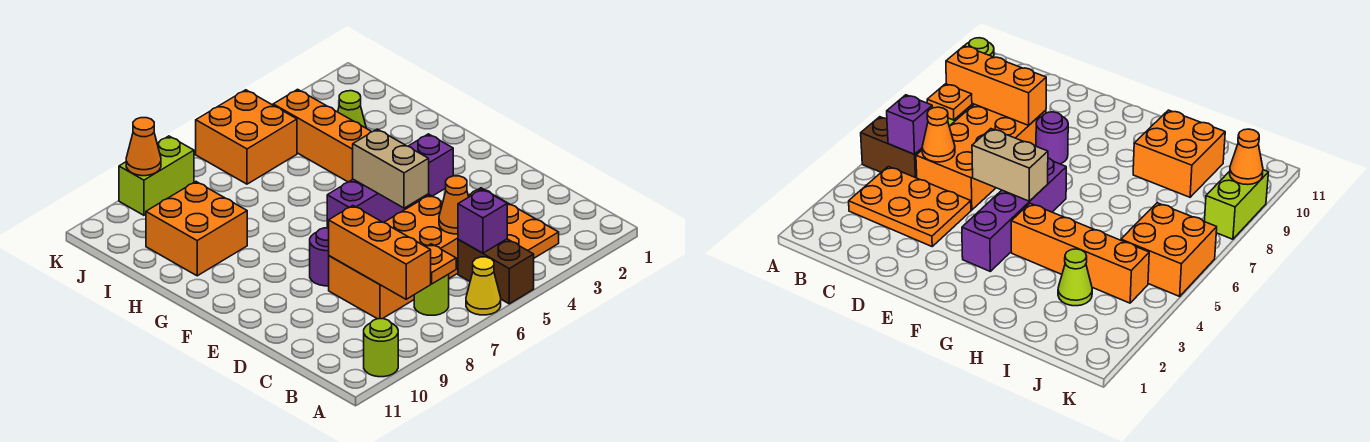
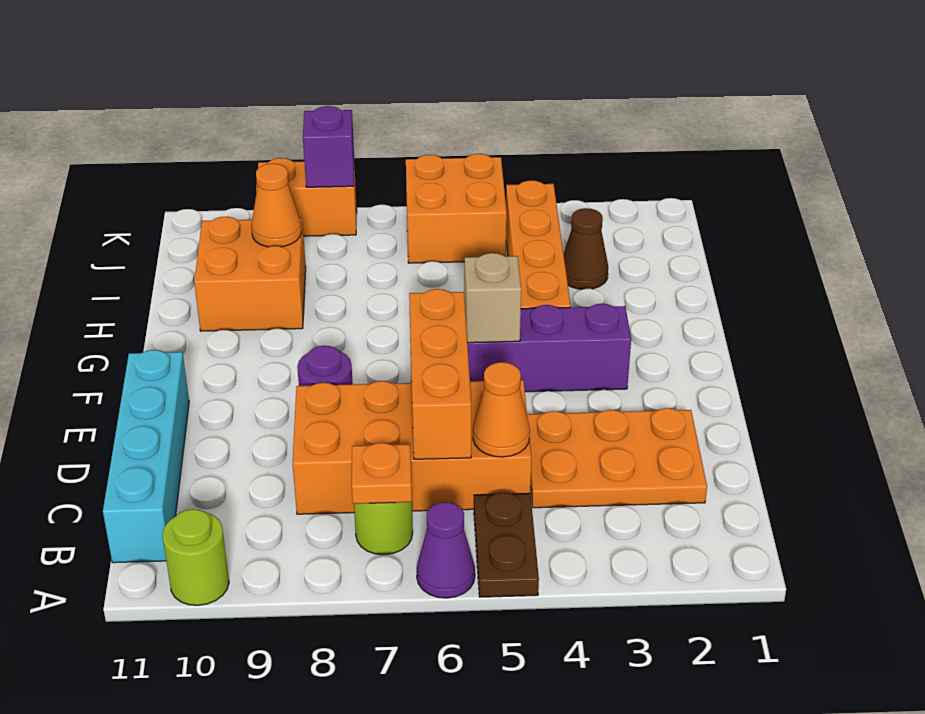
brown 1x2 brick [458,239,534,304] -> brown 1x2 plate [474,493,539,597]
yellow 1x1 cone [466,257,501,315] -> purple 1x1 cone [417,502,475,598]
orange 2x3 plate [468,188,559,258] -> orange 2x3 plate turned to [527,408,707,508]
purple 1x1 brick [458,189,507,253] -> purple 1x1 brick moved to [303,106,354,187]
orange 1x3 brick [329,206,431,299] -> orange 1x3 brick moved to [409,289,471,459]
none -> cyan 1x4 brick [103,350,189,563]
tan 1x2 brick [353,129,429,208] -> tan 1x1 brick [464,253,521,343]
lime 1x1 cone [338,91,366,128] -> brown 1x1 cone [564,208,608,289]
lime 1x2 brick [119,136,194,215] -> orange 1x2 brick [256,158,357,236]
orange 1x1 cone [126,118,161,176] -> orange 1x1 cone moved to [251,164,301,247]

